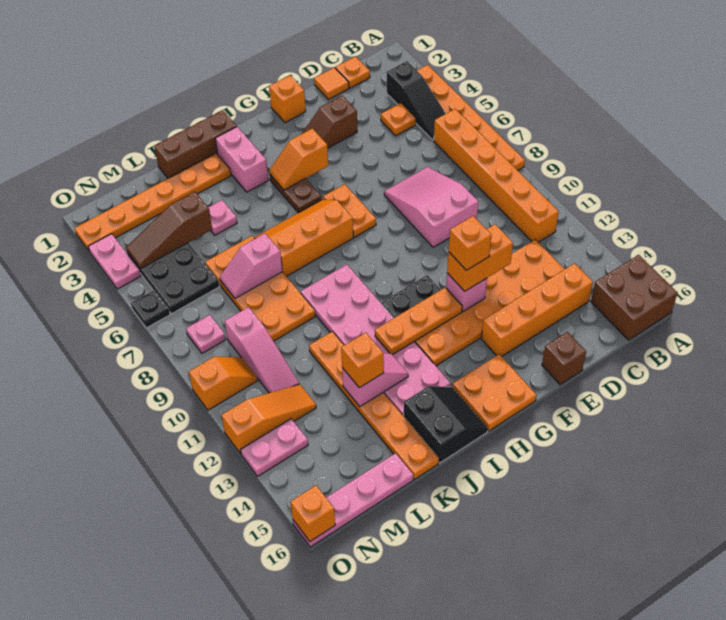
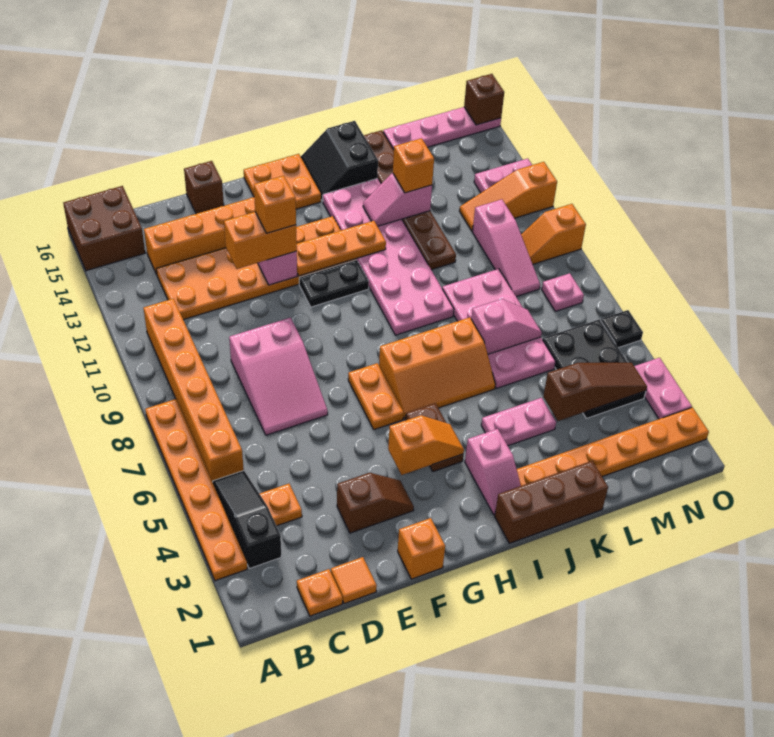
pink 1x2 brick [215,127,268,192] -> pink 1x2 slope [465,429,521,515]
pink 1x1 plate [208,200,237,235] -> pink 1x2 plate [481,398,556,446]
orange 2x4 plate [205,236,315,341] -> pink 2x4 plate [442,269,556,388]
orange 1x6 plate [309,332,439,479] -> brown 1x6 plate [364,130,456,270]
pink 1x3 slope [225,307,299,393] -> pink 1x3 slope turned to [472,199,540,297]
orange 1x1 brick [290,485,335,541] -> brown 1x1 brick [464,74,504,125]

